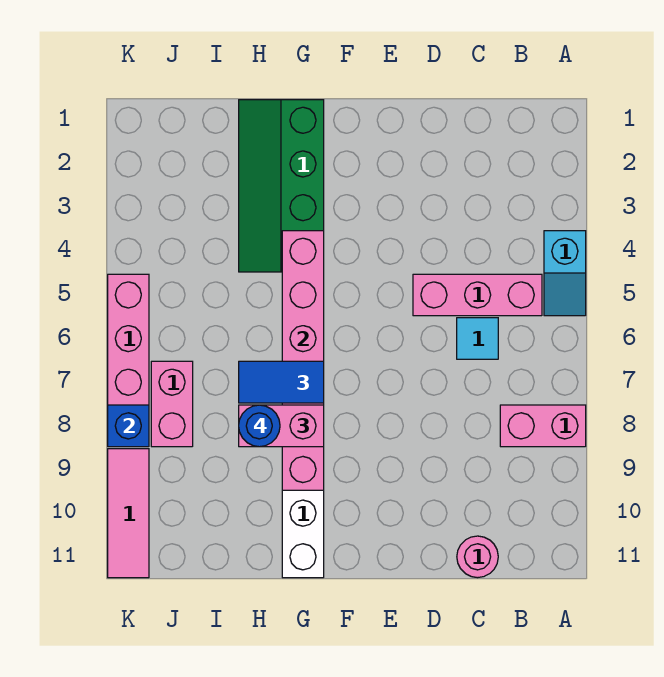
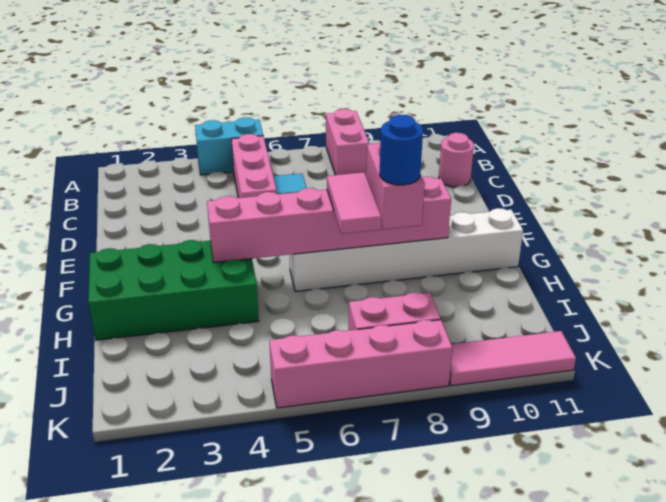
cyan 1x2 slope [544,231,586,316] -> cyan 1x2 brick [195,117,263,175]
green 2x4 slope [239,100,324,272] -> green 2x4 brick [88,240,259,340]
blue 1x2 tile [239,361,324,403] -> pink 1x2 tile [327,172,381,234]
blue 1x1 brick [108,405,149,447] -> none

